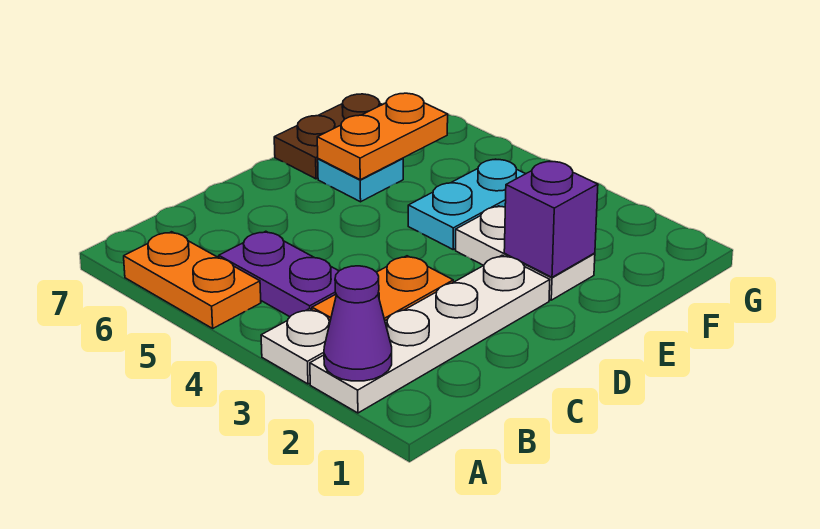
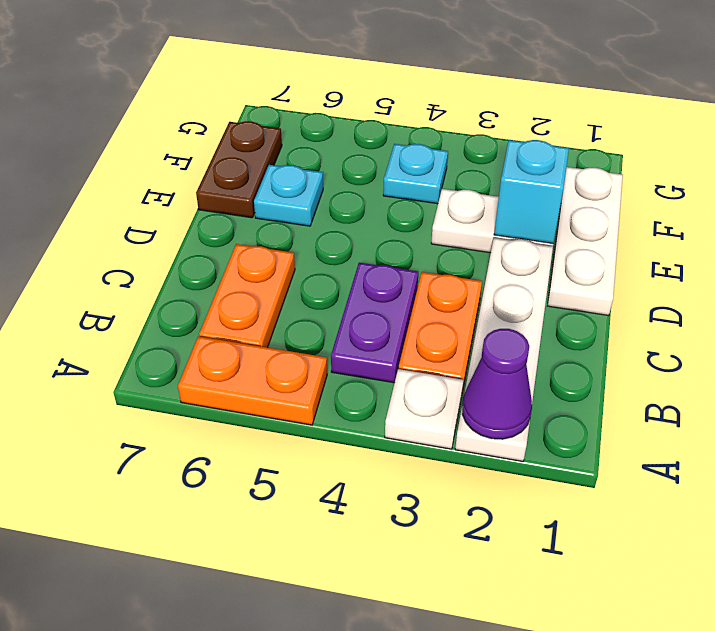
purple 1x2 plate [219,231,339,317] -> purple 1x2 plate turned to [331,263,418,383]
none -> white 1x3 plate [547,167,623,316]
purple 1x1 brick [504,161,598,277] -> cyan 1x1 brick [494,140,569,244]
cyan 1x2 plate [408,159,525,249] -> cyan 1x1 plate [383,144,448,204]
orange 1x2 plate [317,93,448,180] -> orange 1x2 plate moved to [199,244,295,348]

